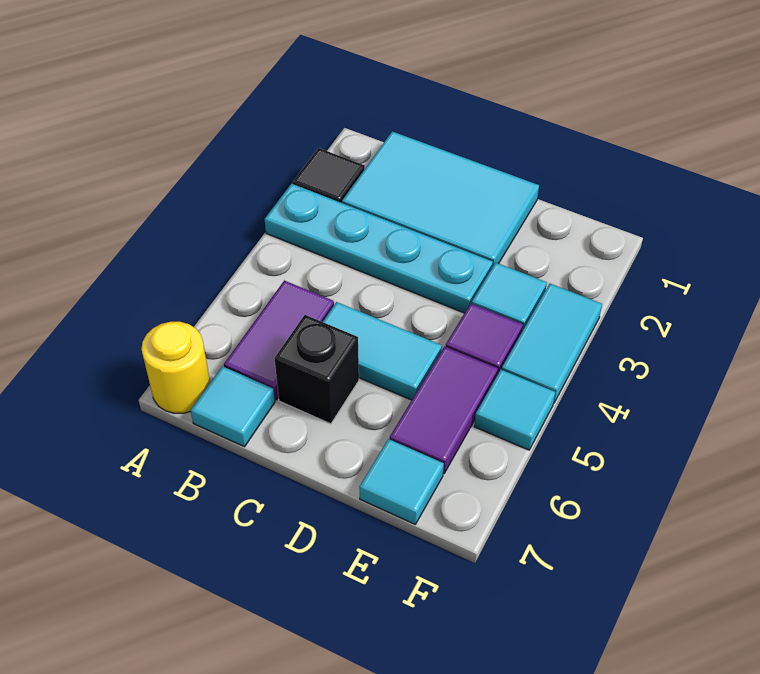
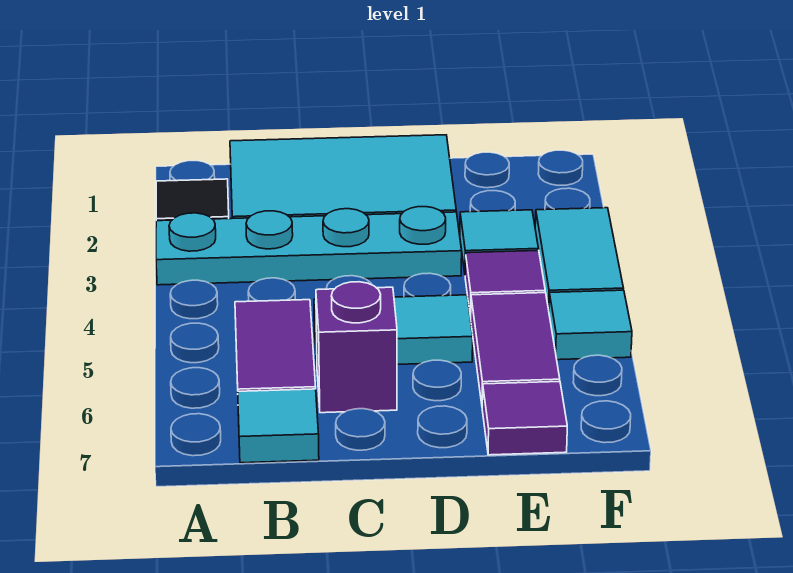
yellow 1x1 round brick [141,322,210,413] -> none
black 1x1 brick [274,315,359,424] -> purple 1x1 brick [316,282,397,413]
cyan 1x1 tile [359,439,444,524] -> purple 1x1 tile [482,382,567,455]

